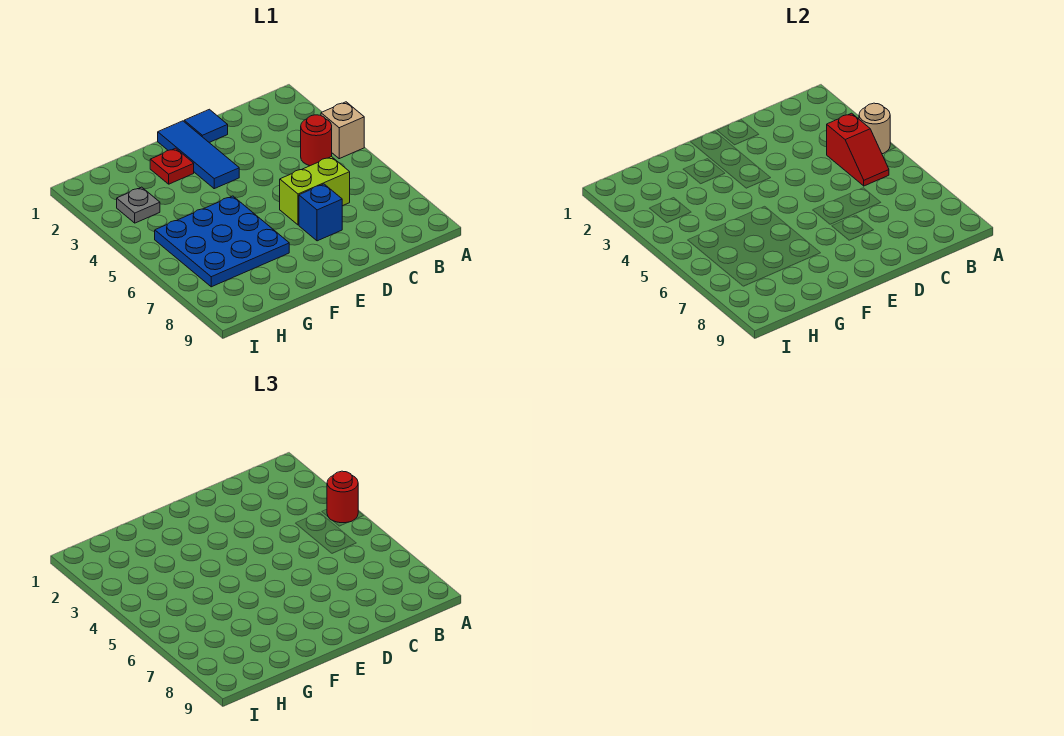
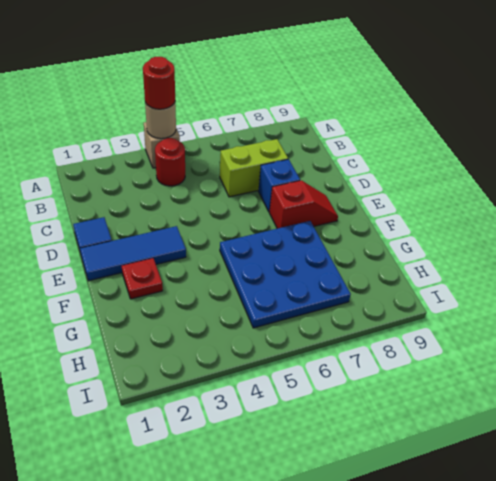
red 1x2 slope [827,113,889,186] -> red 1x2 slope moved to [269,180,338,229]
lime 1x2 brick [280,157,350,225] -> lime 1x2 brick turned to [220,139,288,197]
grey 1x1 plate [117,187,160,223] -> none

